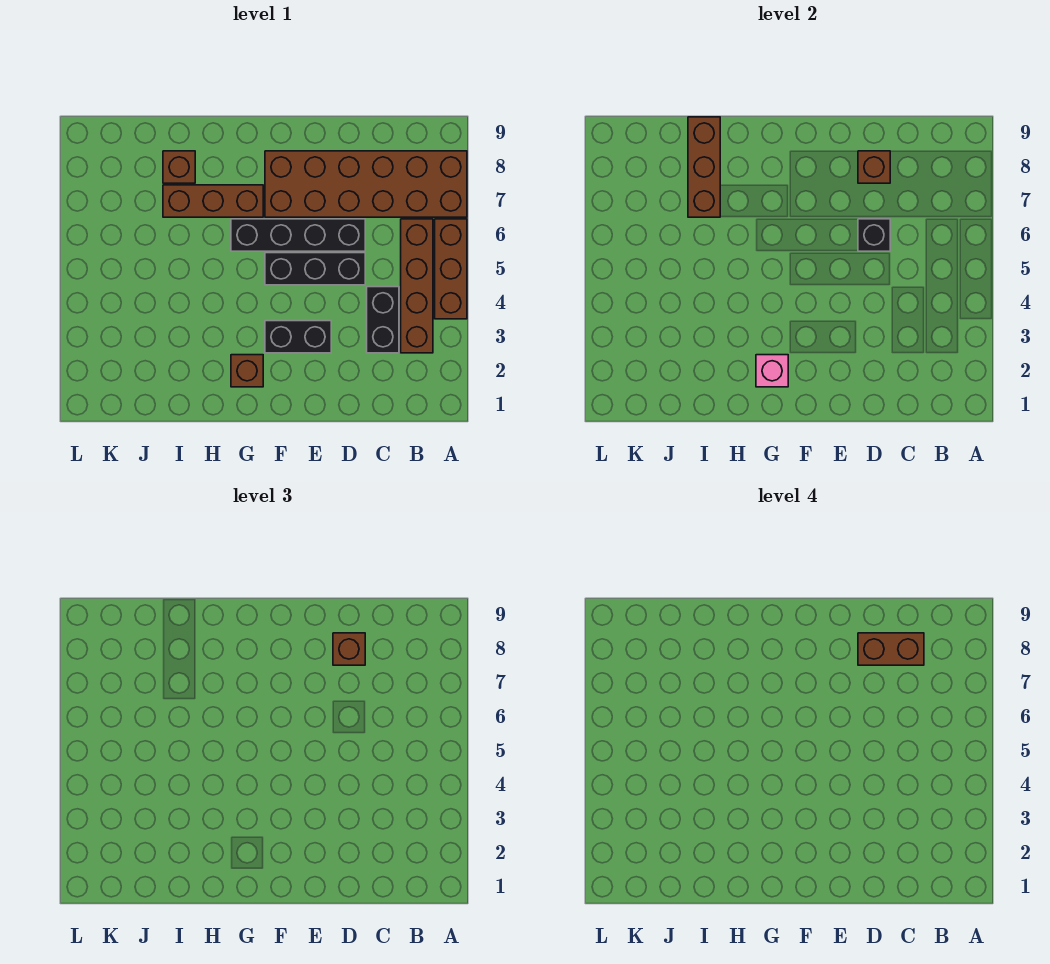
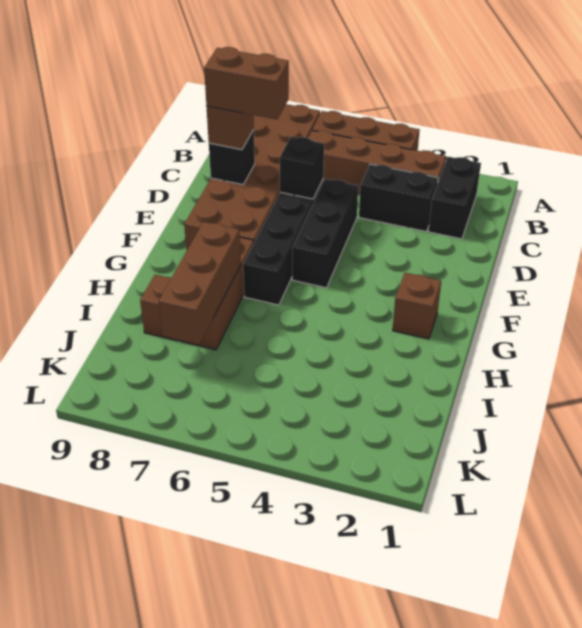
brown 1x2 brick [858,633,924,665] -> brown 1x2 brick turned to [204,47,289,119]
brown 1x1 brick [858,151,890,183] -> black 1x1 brick [209,130,255,185]
black 1x2 brick [265,321,331,353] -> black 1x2 brick moved to [428,157,481,239]
pink 1x1 brick [756,355,788,387] -> none
brown 1x3 brick [688,117,720,217] -> brown 1x3 brick turned to [159,222,241,345]

